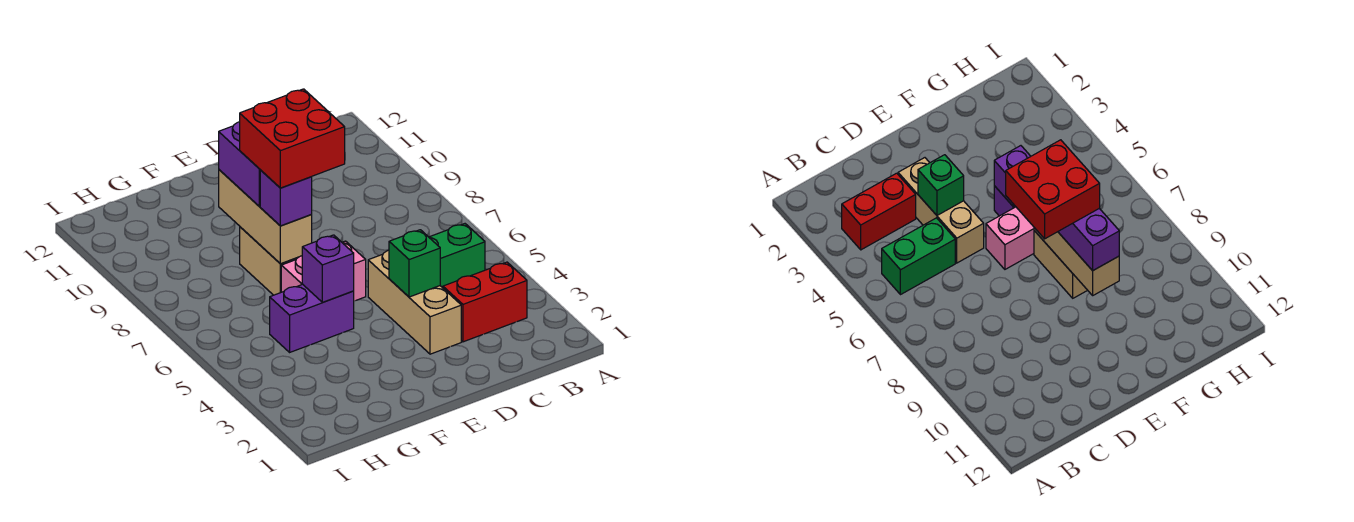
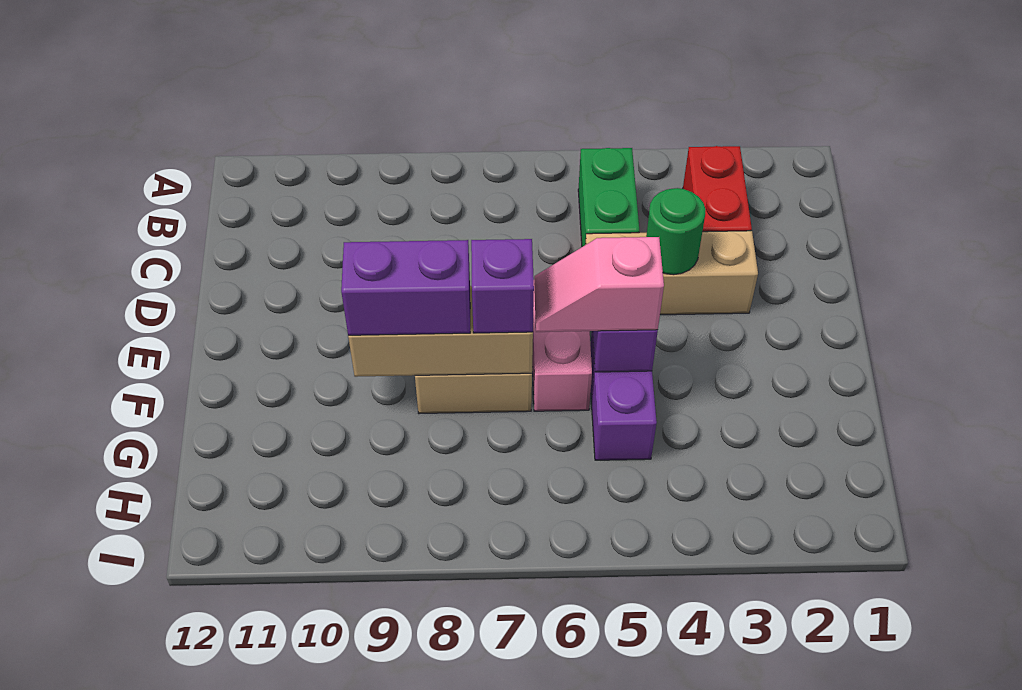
green 1x1 brick [389,230,440,297] -> green 1x1 round brick [646,188,706,275]
red 2x2 brick [240,89,345,188] -> none
none -> pink 1x2 slope [534,237,664,332]

